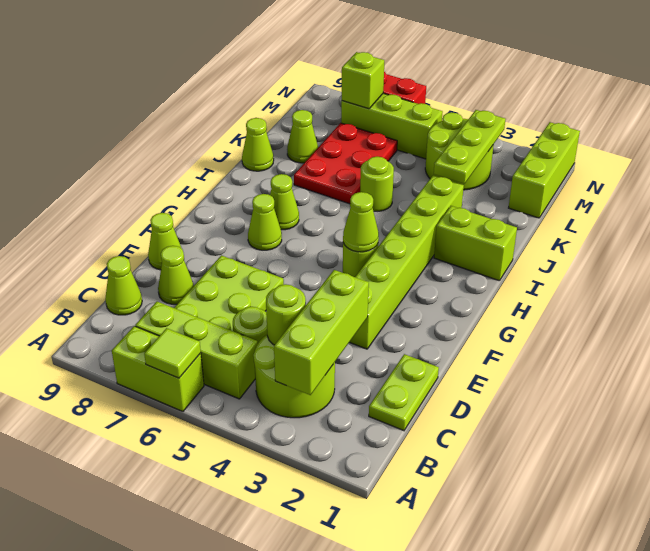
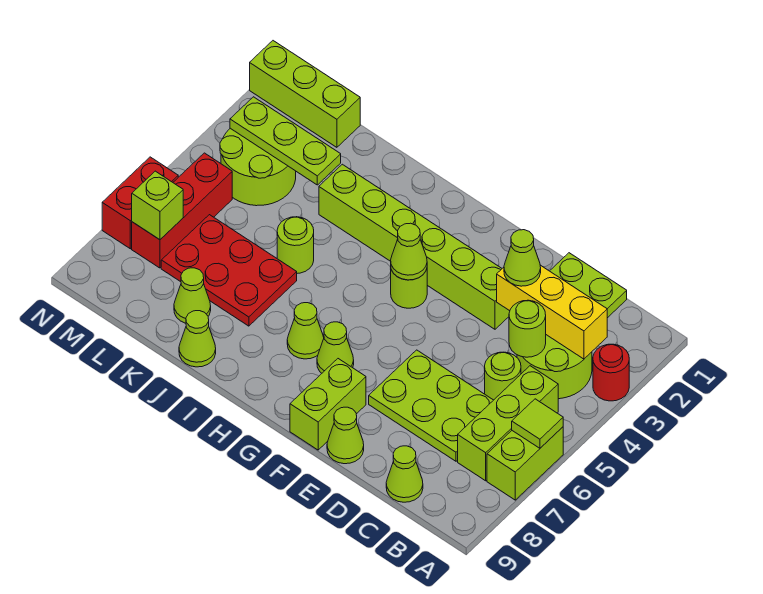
none -> red 1x1 round brick [593,344,629,401]
lime 1x3 brick [274,270,369,395] -> yellow 1x3 brick [497,265,607,359]
lime 1x1 cone [158,246,194,304] -> lime 1x1 cone moved to [504,230,541,286]
lime 1x2 brick [434,206,517,281] -> lime 1x2 brick moved to [290,359,366,450]
lime 1x3 brick [341,93,443,159] -> red 1x3 brick [132,153,232,268]

